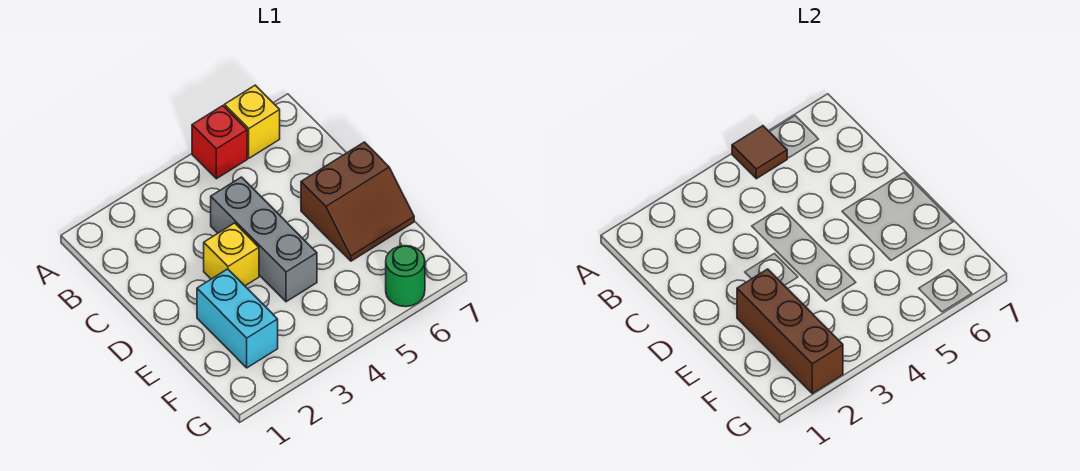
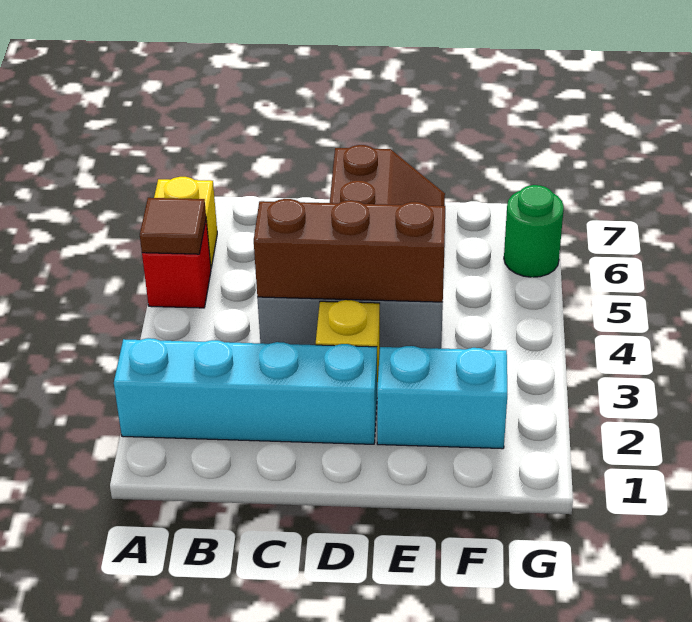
none -> cyan 1x4 brick [114,338,377,444]
brown 1x3 brick [737,269,843,394] -> brown 1x3 brick moved to [254,199,445,302]

